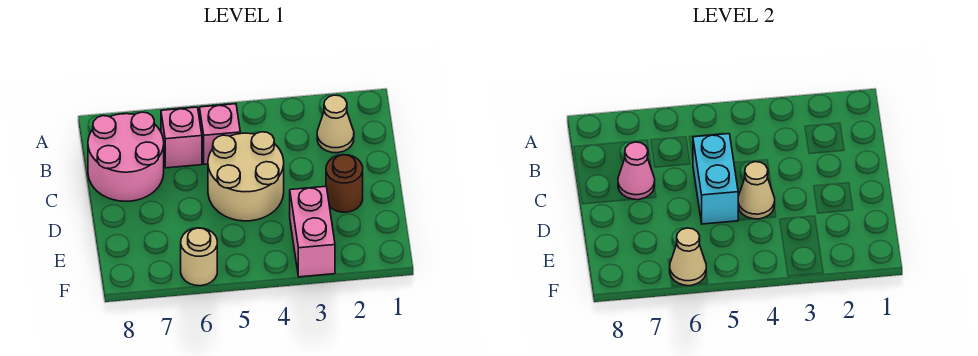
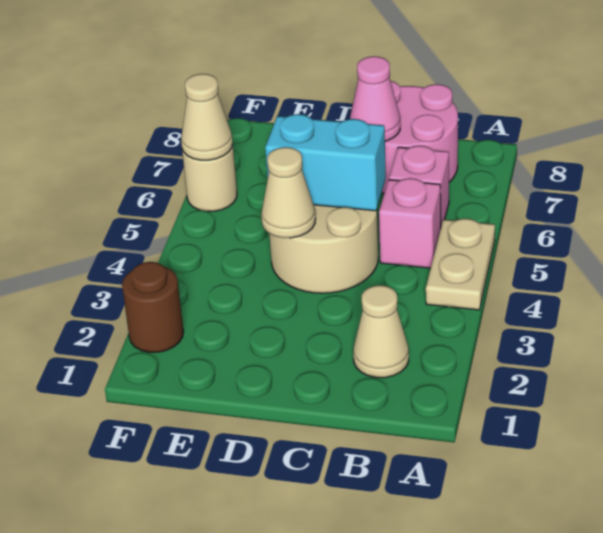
none -> tan 1x2 plate [426,219,495,310]
brown 1x1 round brick [326,155,363,212] -> brown 1x1 round brick moved to [122,262,183,352]
pink 1x2 brick [290,186,335,277] -> none

